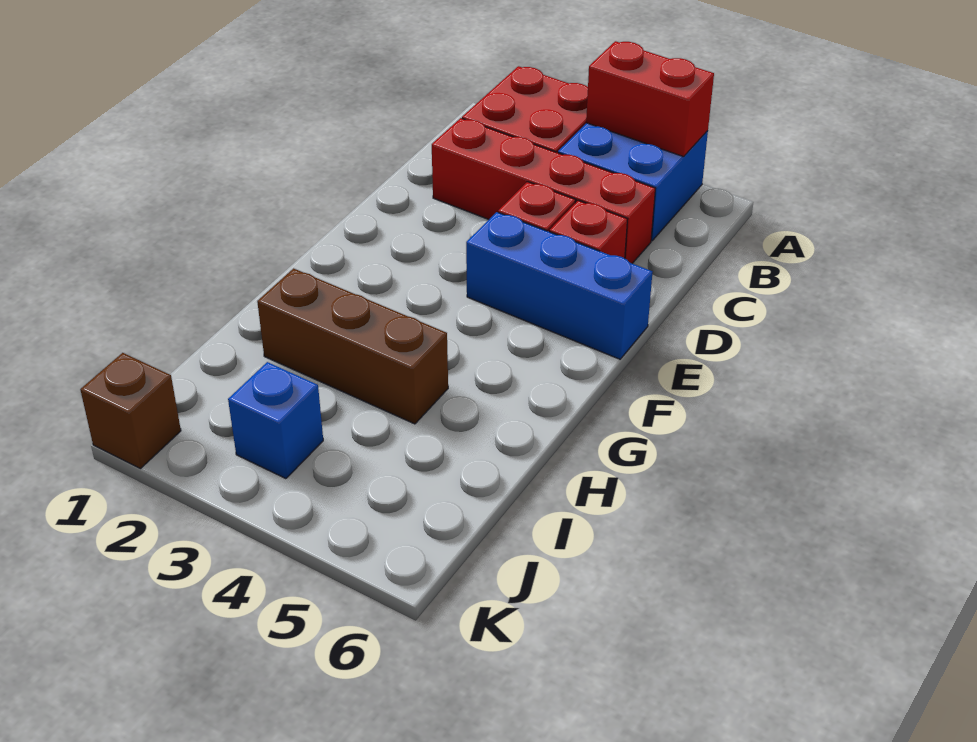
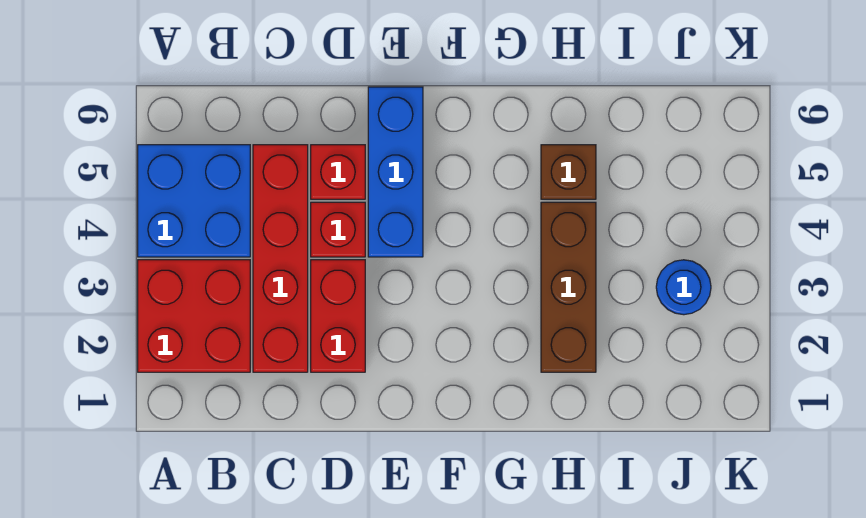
red 1x2 brick [586,41,714,157] -> red 1x2 brick moved to [311,260,365,372]
blue 1x1 brick [228,362,323,479] -> blue 1x1 round brick [656,260,711,315]
brown 1x1 brick [80,353,181,469] -> brown 1x1 brick moved to [541,145,596,199]

